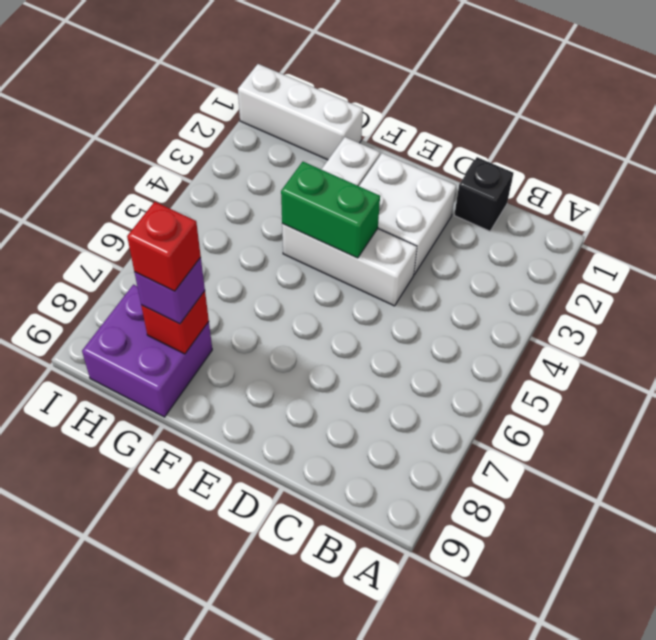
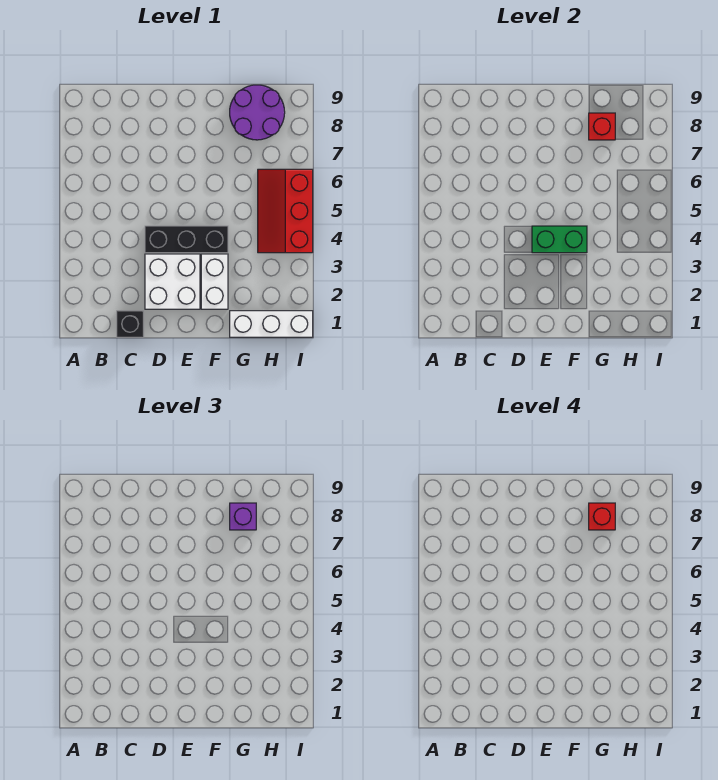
white 1x3 brick [282,224,417,306] -> black 1x3 brick [145,226,228,253]
purple 2x2 brick [82,285,212,417] -> purple 2x2 round brick [230,85,285,140]
none -> red 2x3 slope [258,169,313,253]

